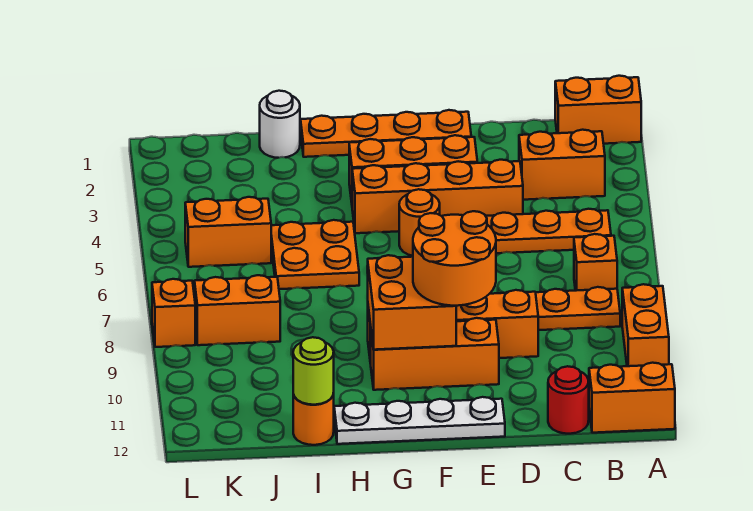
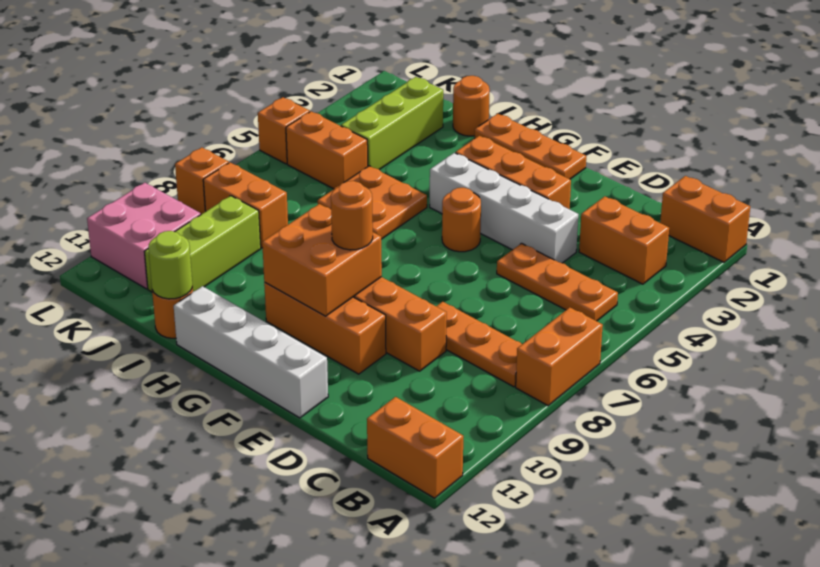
orange 1x2 brick [622,284,669,366] -> orange 1x2 brick moved to [516,308,603,406]
orange 1x1 brick [574,234,617,291] -> orange 1x1 brick moved to [258,97,310,164]
red 1x1 round brick [548,366,589,434] -> none
orange 1x4 brick [352,160,523,233] -> white 1x4 brick [430,153,579,263]
orange 1x4 plate [301,110,471,157] -> orange 1x3 plate [475,114,586,179]
orange 2x2 round brick [413,211,496,306] -> orange 1x1 round brick [331,181,373,250]
white 1x4 plate [334,397,505,444] -> white 1x4 brick [174,286,328,418]
white 1x1 round brick [260,91,300,158] -> orange 1x1 round brick [453,76,490,136]
none -> lime 1x3 brick [341,77,443,170]
none -> lime 1x3 brick [144,196,261,292]
none -> pink 2x2 brick [87,183,201,289]

